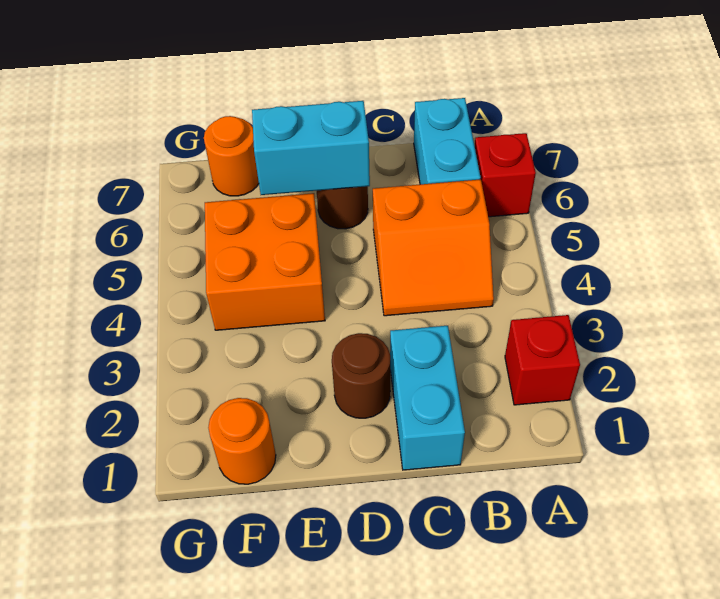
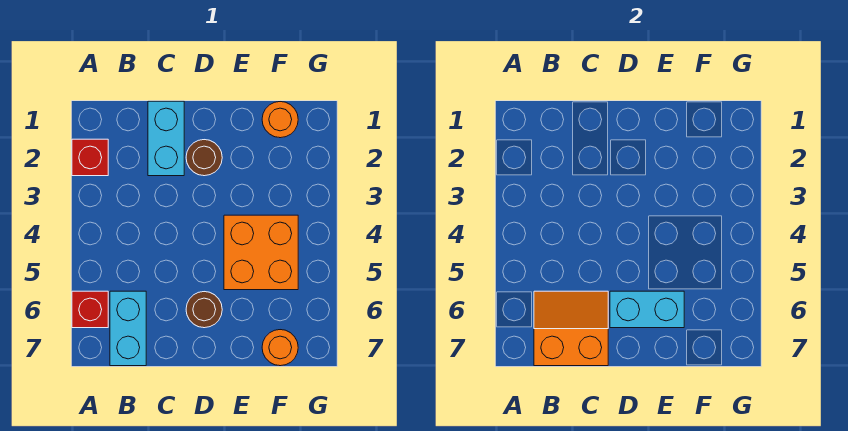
orange 2x2 slope [373,179,494,316] -> orange 2x2 slope moved to [534,291,608,366]

